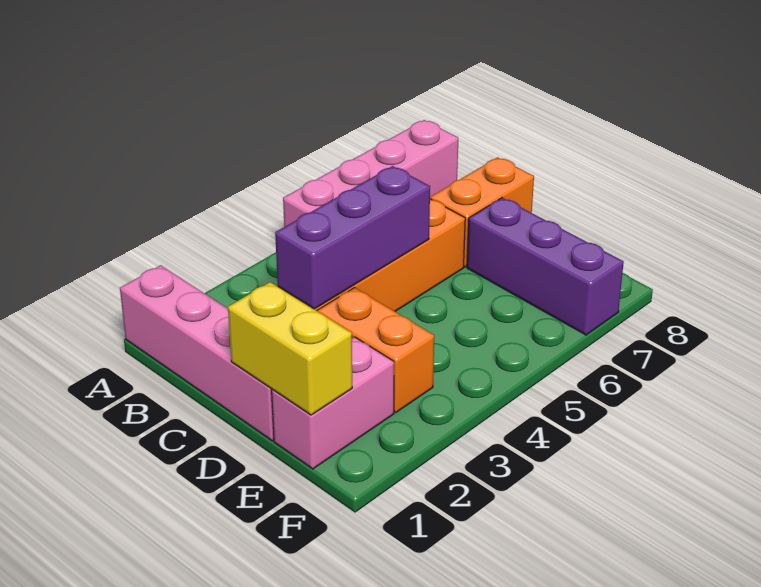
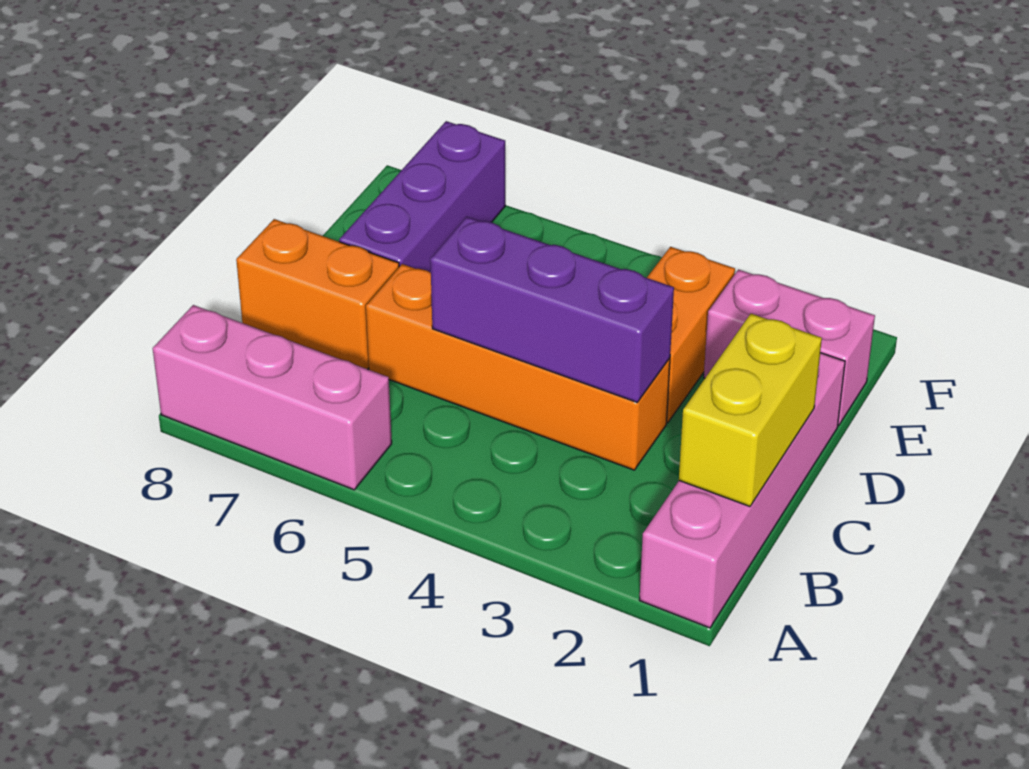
pink 1x4 brick [283,120,458,227] -> pink 1x3 brick [153,305,392,490]
yellow 1x2 brick [228,282,352,415] -> yellow 1x2 brick moved to [679,314,822,506]

